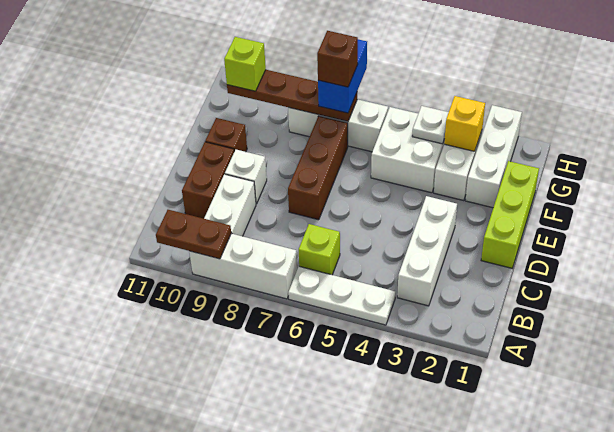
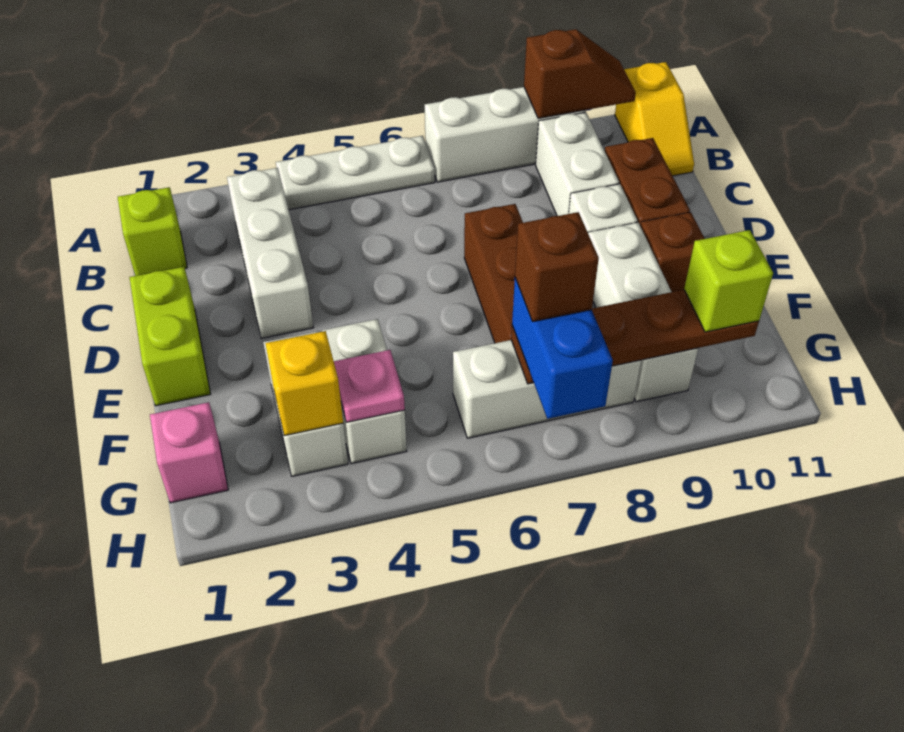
brown 1x2 plate [156,210,231,259] -> brown 1x2 slope [524,29,636,118]
none -> yellow 1x2 slope [615,62,694,176]
lime 1x1 brick [299,224,340,275] -> lime 1x1 brick moved to [118,187,187,276]
lime 1x3 brick [481,161,539,268] -> lime 1x2 brick [129,267,210,406]
white 1x3 brick [465,105,522,208] -> white 1x3 brick moved to [588,223,698,402]
white 2x2 brick [371,107,445,193] -> white 1x2 brick [322,319,407,464]
none -> pink 1x1 brick [150,402,228,503]
white 1x1 plate [412,106,449,144] -> pink 1x1 plate [334,350,405,422]

